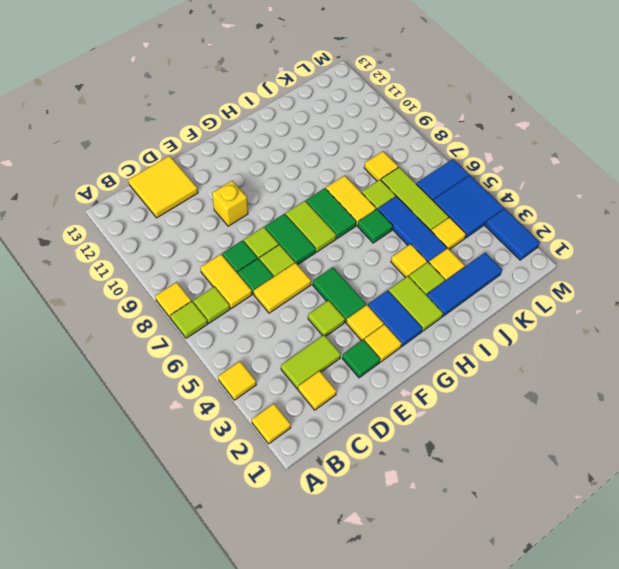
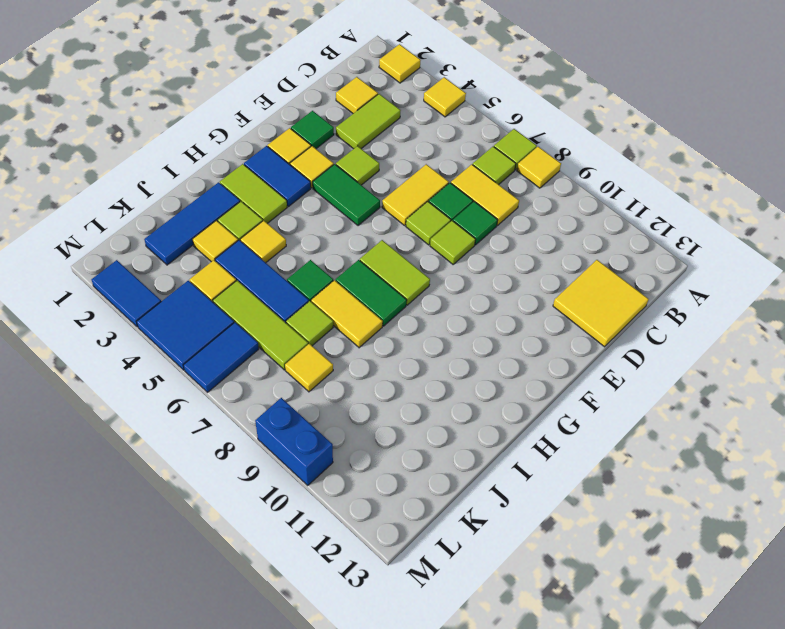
yellow 1x1 brick [212,181,248,226] -> none
green 1x2 tile [265,214,316,265] -> none
none -> blue 1x2 brick [255,398,333,485]

